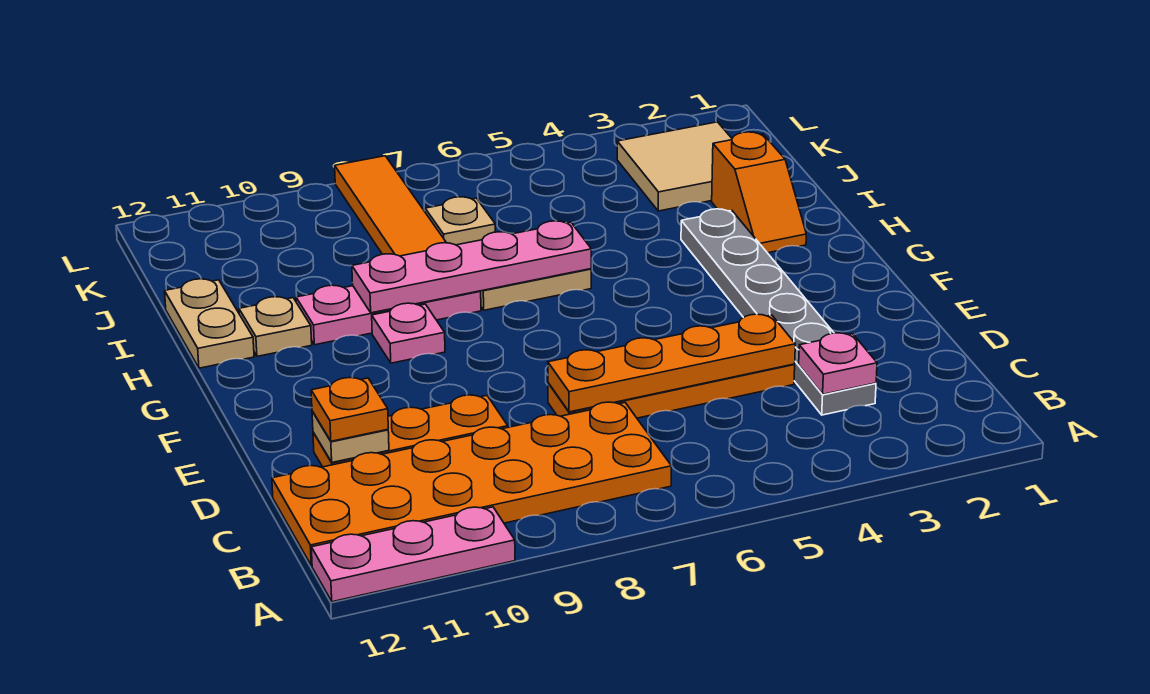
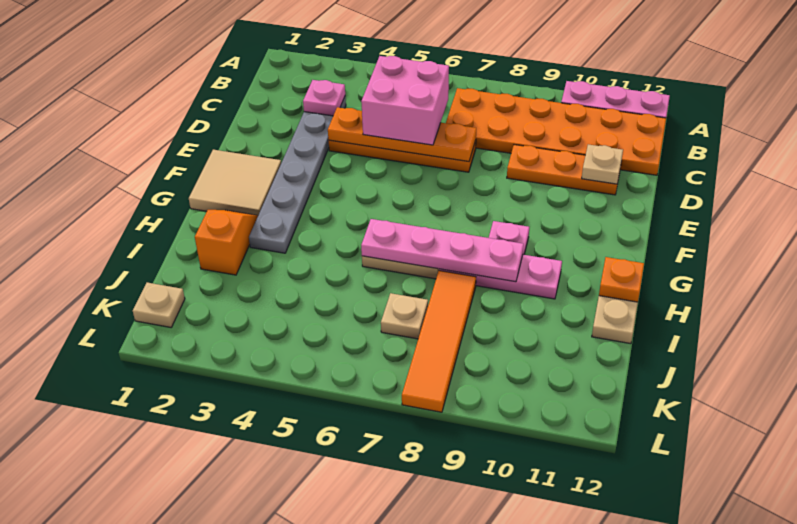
none -> pink 2x2 brick [361,56,449,145]
orange 1x1 plate [311,378,388,441] -> orange 1x1 plate moved to [599,257,644,302]
tan 1x1 plate [239,297,312,356] -> tan 1x1 plate moved to [133,283,185,327]
tan 2x2 tile [617,122,732,211] -> tan 2x2 tile moved to [189,150,281,215]

